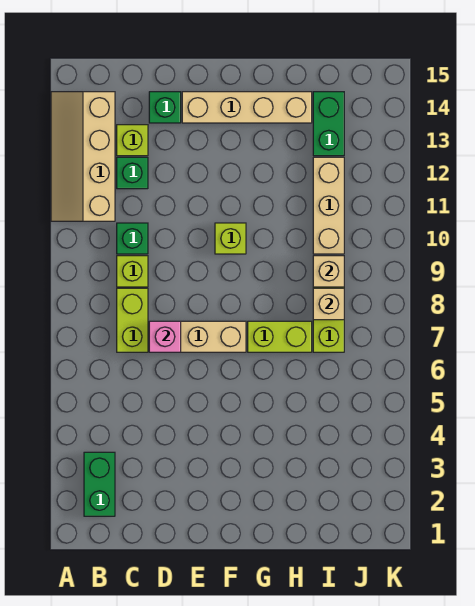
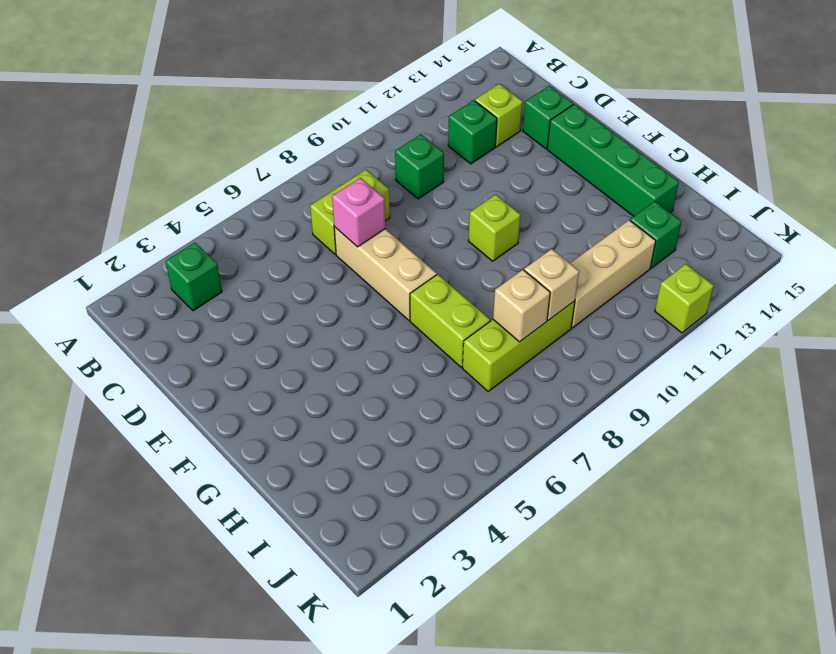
tan 2x4 slope [51,92,115,221] -> none
green 1x2 brick [84,452,115,516] -> green 1x1 brick [166,243,222,311]
lime 1x1 brick [117,256,148,287] -> lime 1x1 brick moved to [655,264,714,333]
tan 1x4 brick [182,92,312,123] -> green 1x4 brick [547,104,679,216]
green 1x2 brick [313,92,344,156] -> green 1x1 brick [630,201,682,268]

